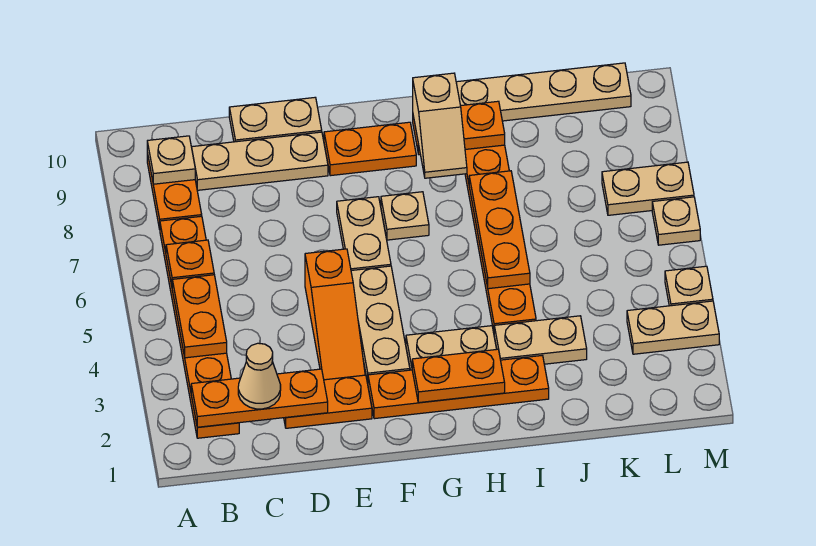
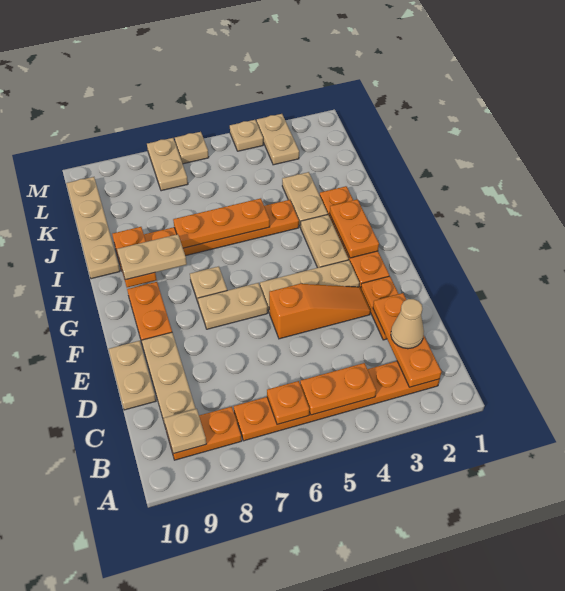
tan 1x2 slope [413,73,467,178] -> tan 1x2 plate [117,234,187,280]

